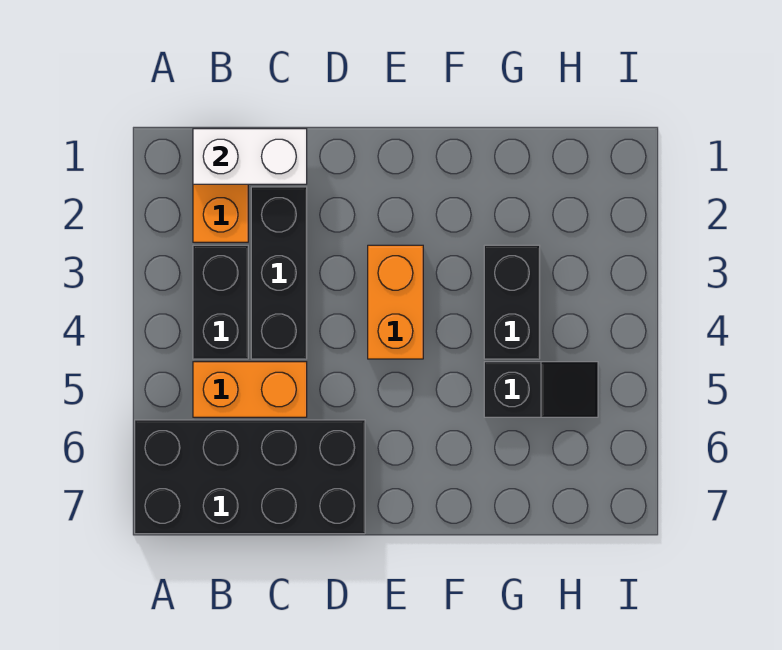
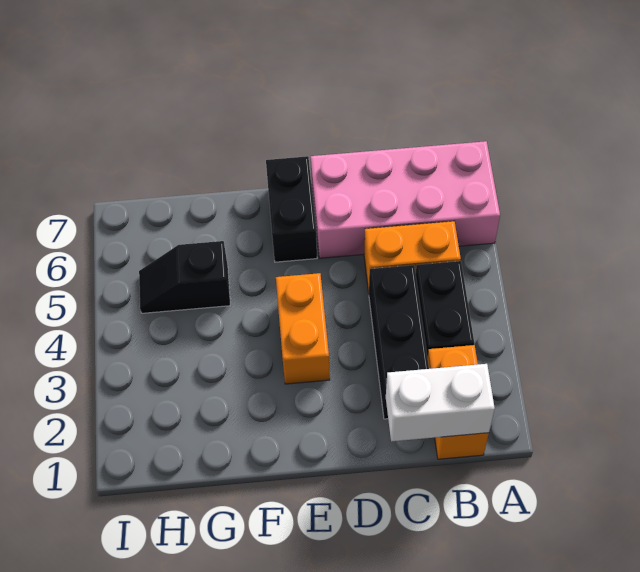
black 2x4 brick [135,420,365,534] -> pink 2x4 brick [311,141,500,258]
black 1x2 brick [484,245,540,359] -> black 1x2 brick moved to [266,156,317,262]

